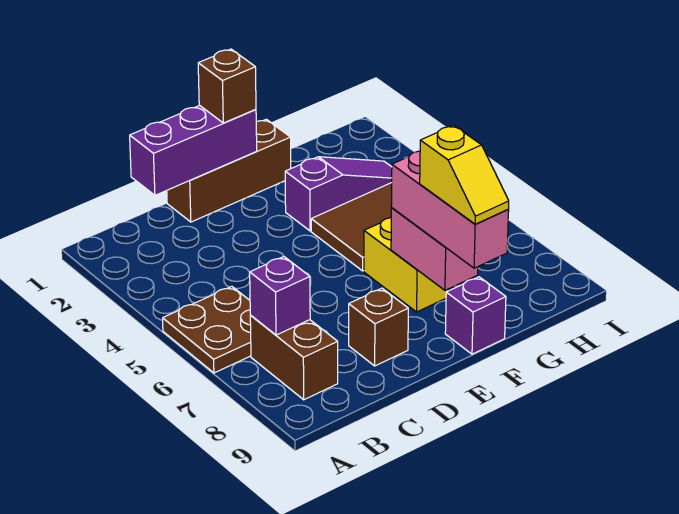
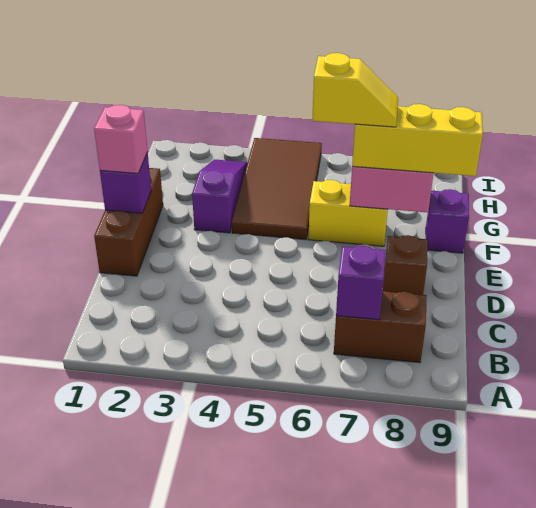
brown 2x2 plate [163,286,251,373] -> none
purple 1x3 brick [130,105,257,195] -> purple 1x1 brick [100,152,151,213]
brown 1x1 brick [198,49,256,123] -> pink 1x1 brick [94,105,148,173]
pink 1x3 brick [391,151,509,268] -> yellow 1x3 brick [352,104,483,176]
yellow 1x2 slope [420,125,509,224] -> yellow 1x2 slope moved to [312,53,398,127]

